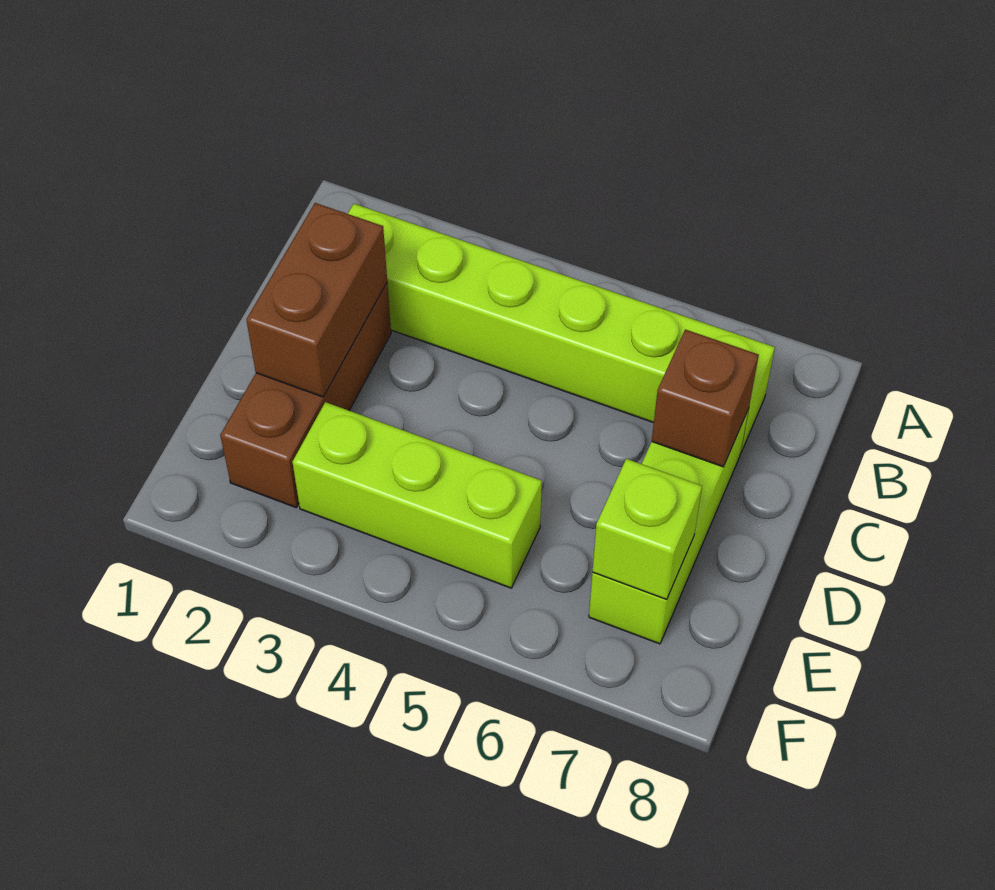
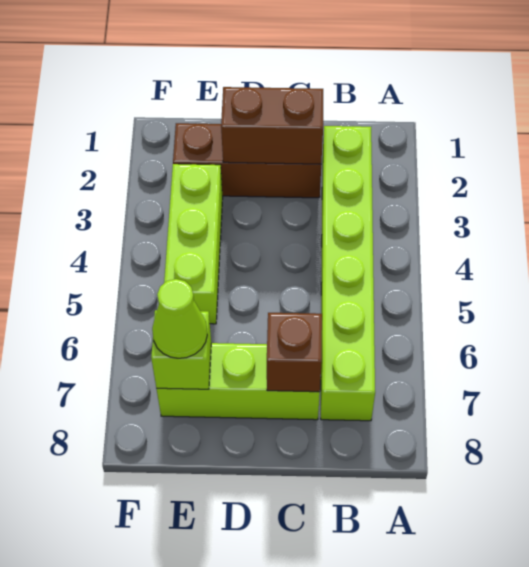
none -> lime 1x1 cone [152,279,207,358]

